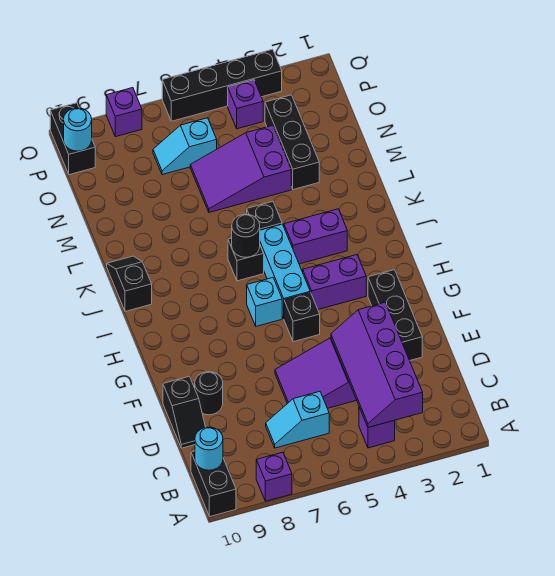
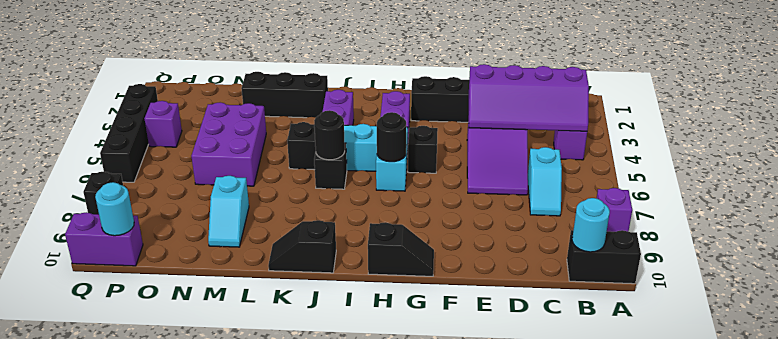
black 1x2 slope [163,376,206,448] -> black 1x2 slope moved to [368,222,434,276]
black 1x1 round brick [195,372,223,415] -> black 1x1 round brick moved to [377,112,406,162]
black 1x3 brick [265,95,319,190] -> black 1x3 brick moved to [241,72,328,118]
purple 2x3 slope [190,125,291,212] -> purple 2x3 brick [191,103,266,186]
cyan 1x2 slope [153,118,217,175] -> cyan 1x2 slope moved to [208,176,249,247]
black 1x2 brick [50,103,95,175] -> purple 1x2 brick [65,212,143,266]
purple 1x1 brick [106,88,142,137] -> black 1x1 brick [83,172,123,214]

